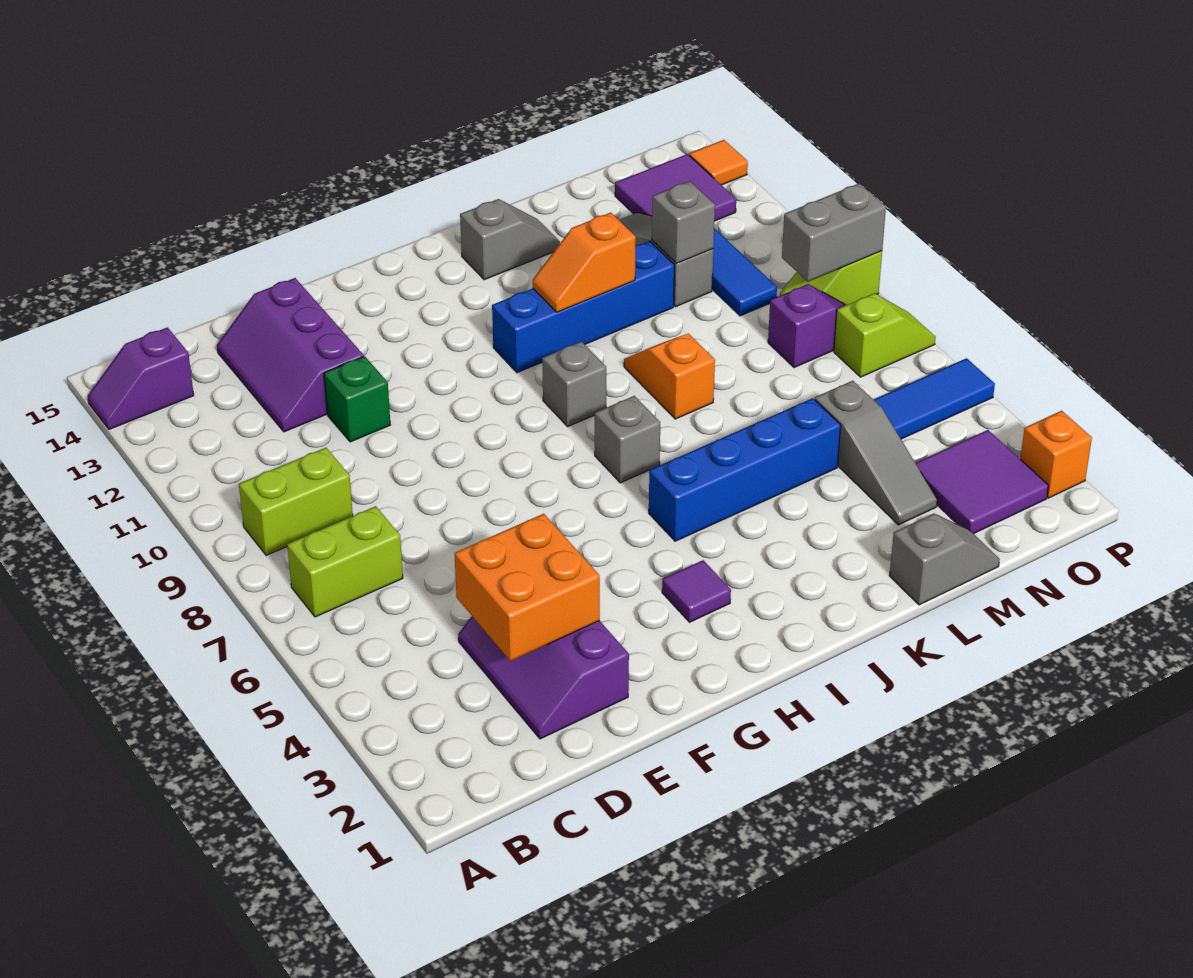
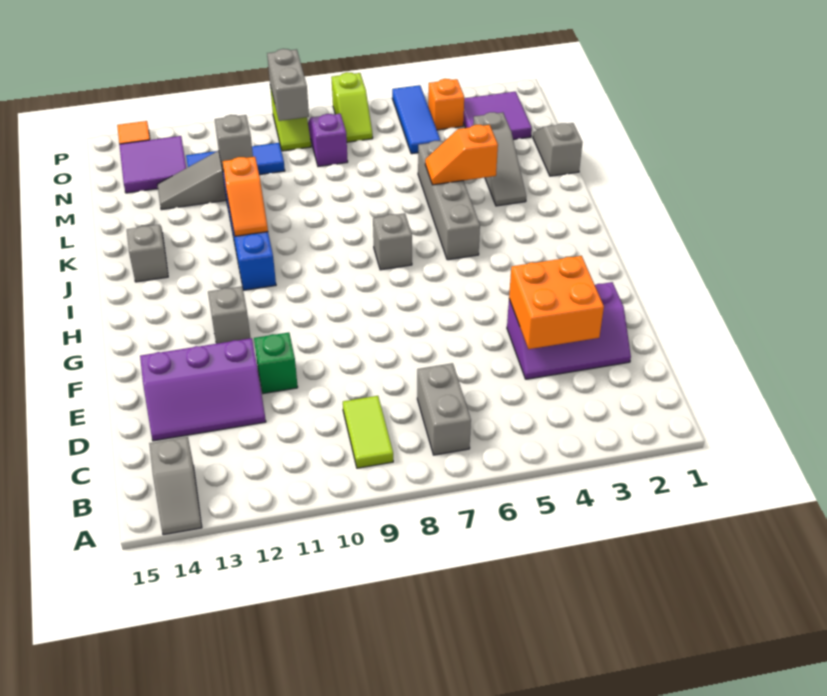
purple 1x2 slope [88,327,194,429] -> grey 1x2 slope [149,437,202,535]
lime 1x2 brick [287,506,403,617] -> grey 1x2 brick [417,363,471,455]
lime 1x2 brick [239,448,353,555] -> lime 1x2 tile [343,396,393,468]
purple 1x1 tile [662,560,731,622] -> none
blue 1x4 brick [649,398,841,541] -> grey 1x4 brick [418,141,480,260]
grey 1x1 brick [542,342,606,427] -> grey 1x1 brick moved to [208,286,250,344]
orange 1x2 slope [624,333,715,419] -> orange 1x2 slope moved to [425,125,498,185]
grey 1x3 slope [815,381,937,525] -> grey 1x3 slope turned to [473,112,526,206]
lime 1x2 slope [834,293,936,377] -> lime 1x2 slope turned to [331,72,373,142]
orange 1x1 brick [1020,411,1092,498] -> orange 1x1 brick moved to [428,79,464,130]

